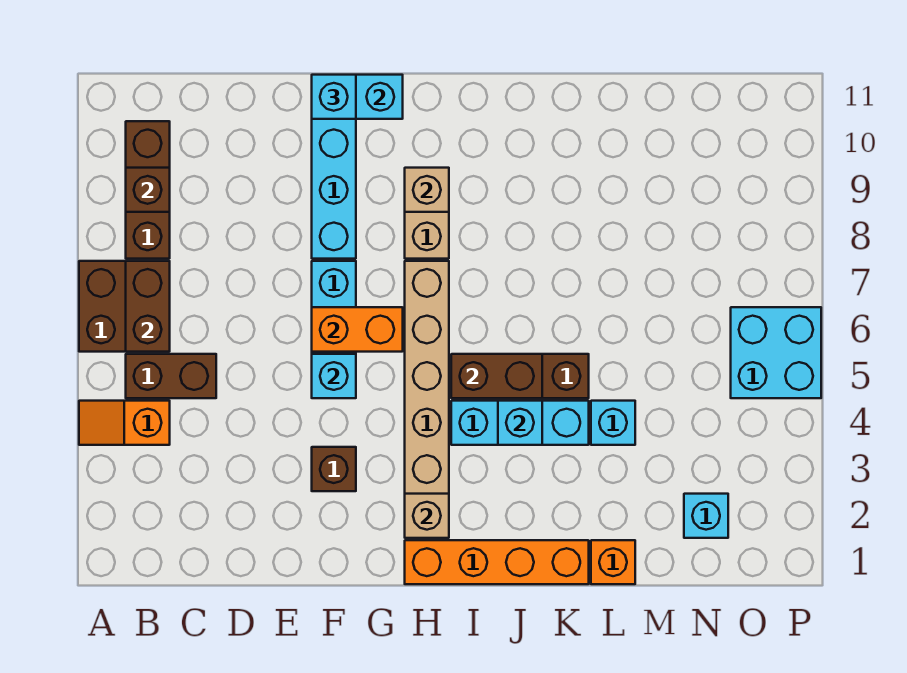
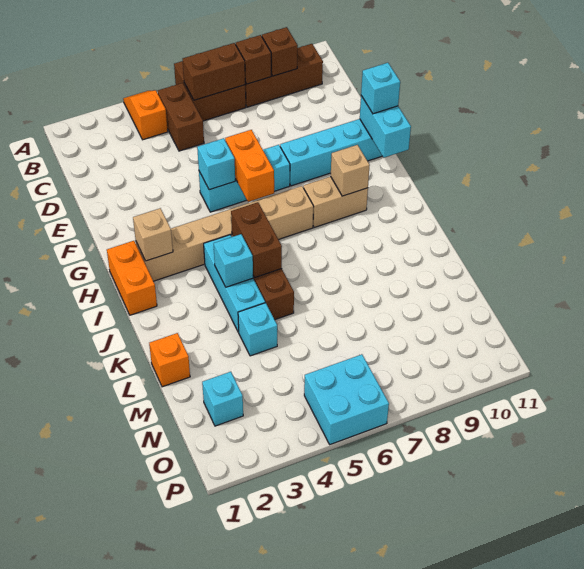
brown 1x1 brick [312,447,356,491] -> brown 1x1 brick moved to [236,35,271,84]
orange 1x4 brick [405,540,589,584] -> orange 1x2 brick [107,241,157,315]

